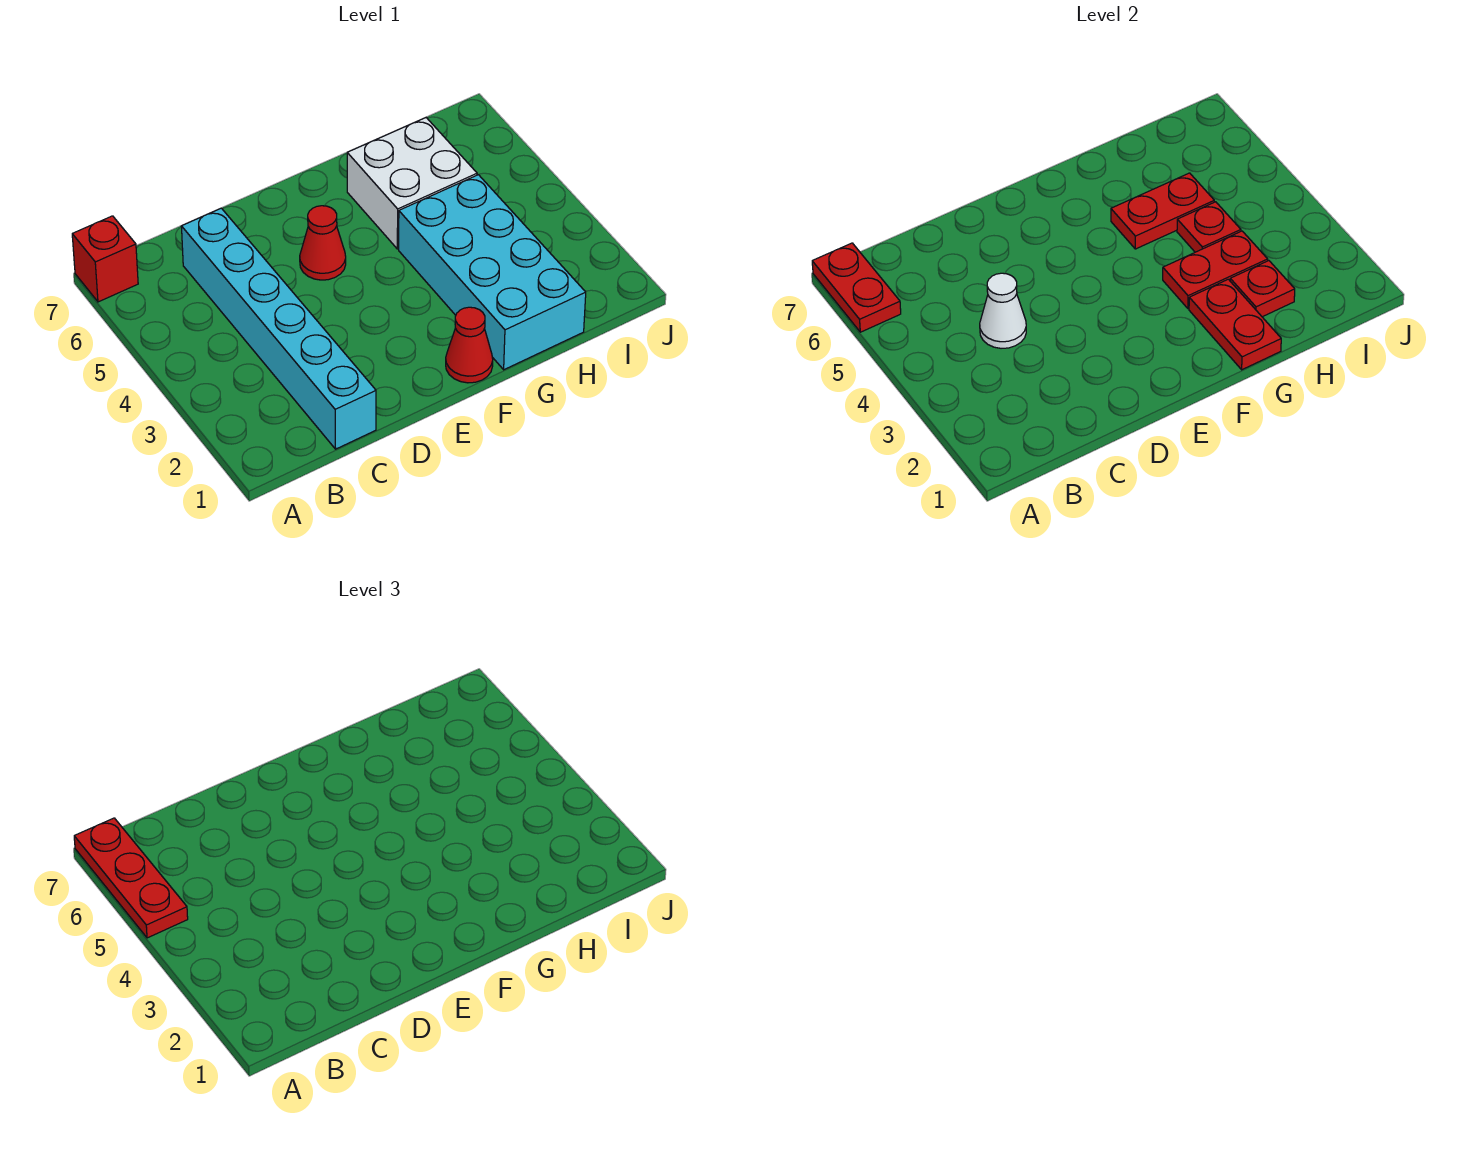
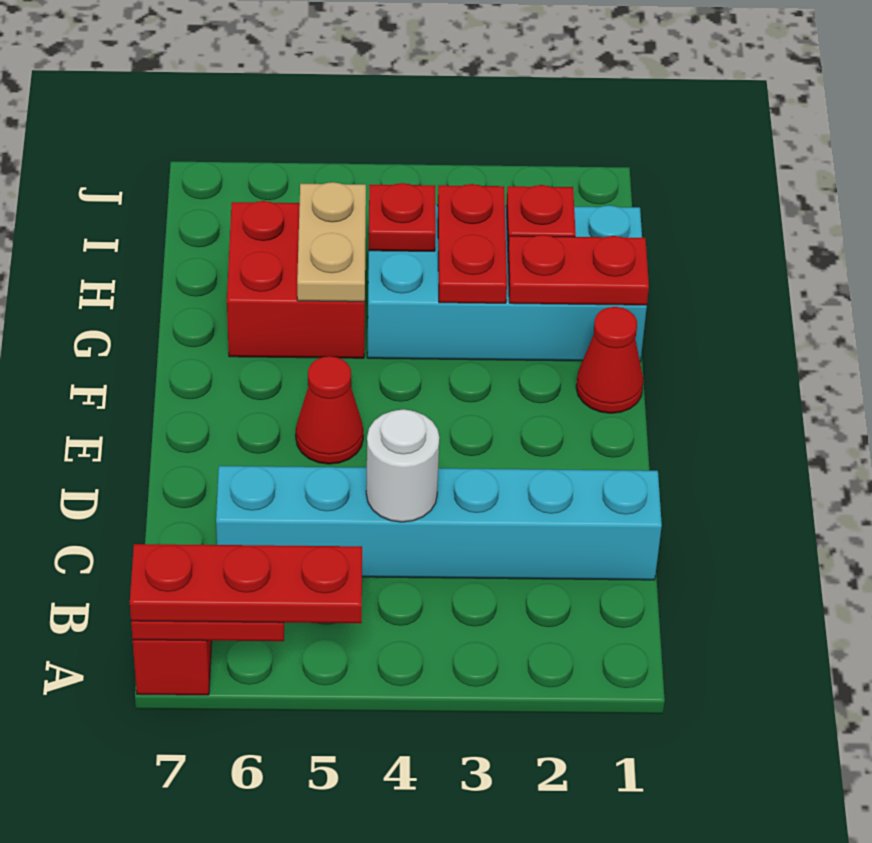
white 1x1 cone [980,273,1026,348] -> white 1x1 round brick [366,409,439,522]
white 2x2 brick [347,118,477,249] -> red 2x2 brick [227,201,365,358]
red 1x2 plate [1111,173,1214,249] -> tan 1x2 plate [297,182,366,302]

